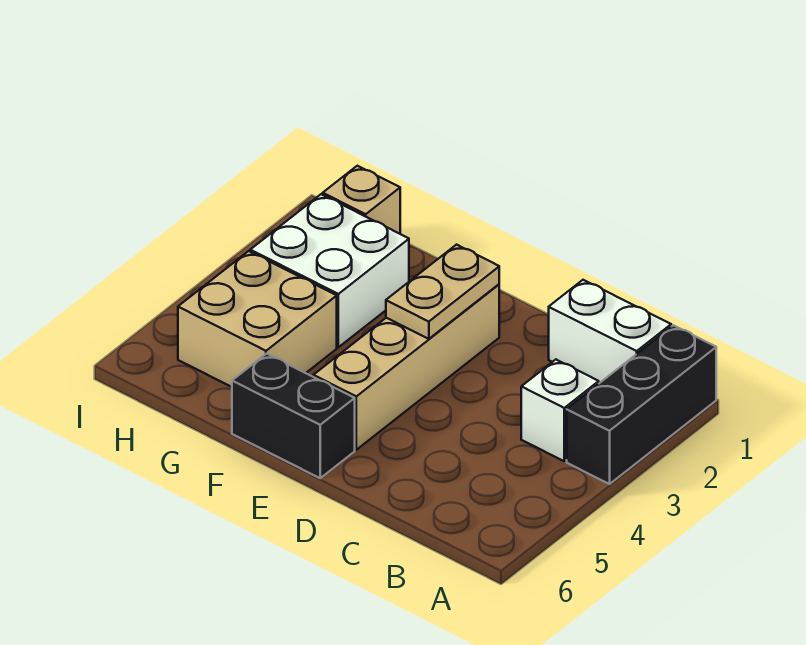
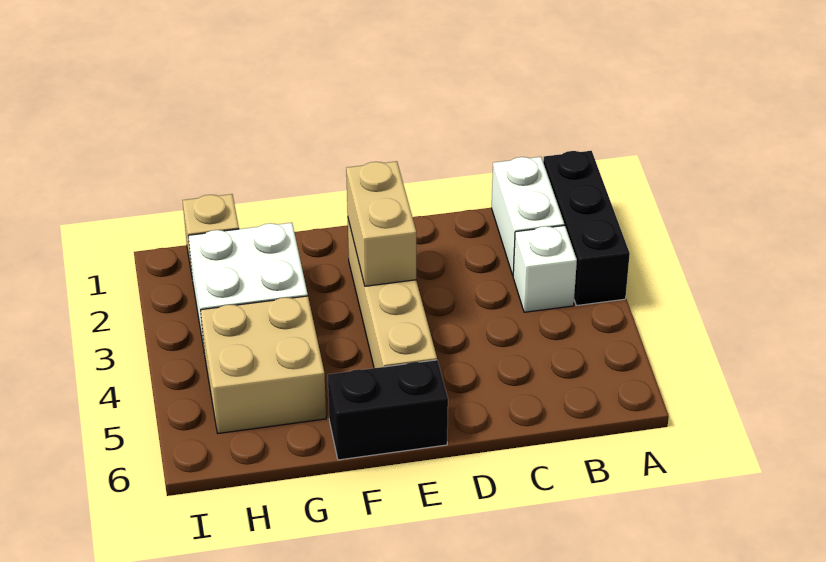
white 1x2 brick [549,280,671,383] -> white 1x2 brick turned to [492,157,564,275]
tan 1x2 plate [386,245,499,339] -> tan 1x2 brick [346,161,416,286]

